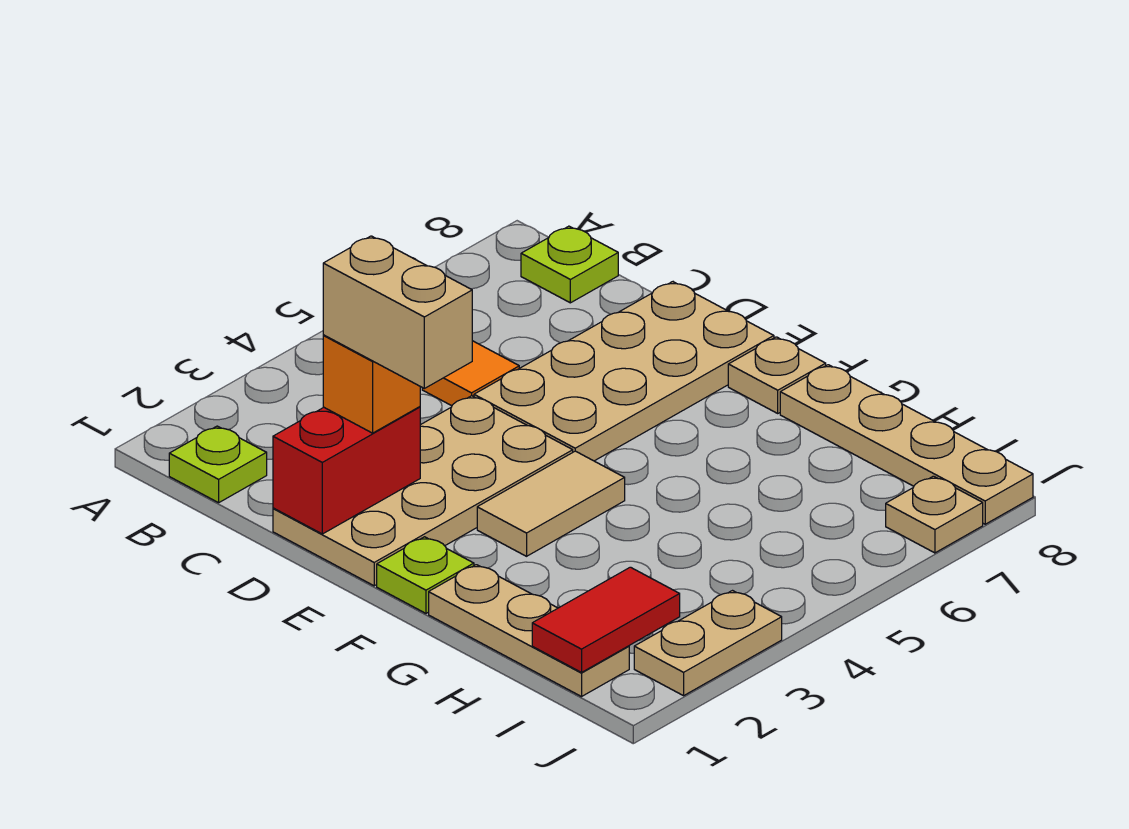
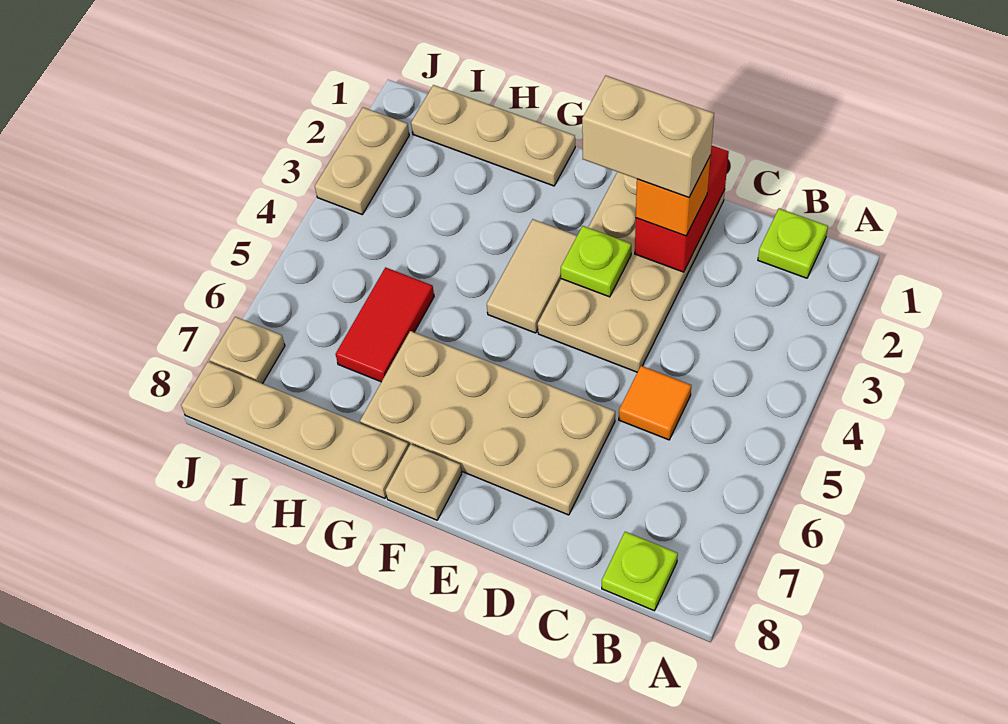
tan 2x4 plate [474,282,774,461] -> tan 2x4 plate turned to [360,331,615,515]
lime 1x1 plate [377,537,474,613] -> lime 1x1 plate moved to [561,226,631,297]
red 1x2 tile [532,567,680,672] -> red 1x2 tile moved to [336,267,434,382]

